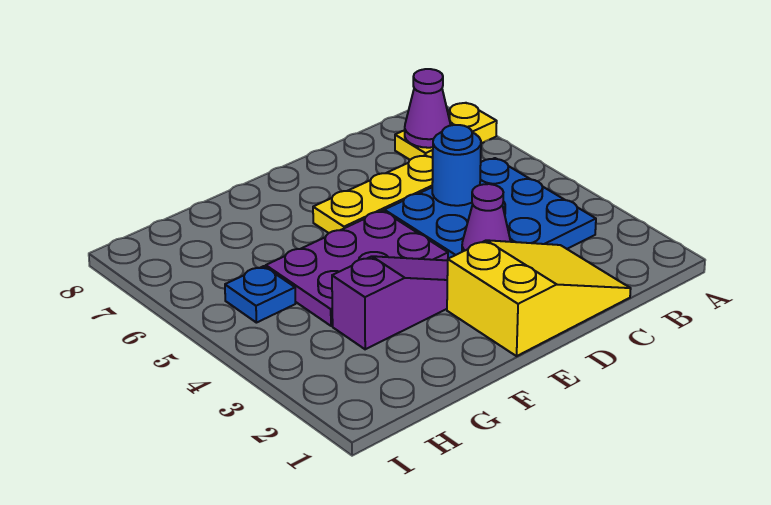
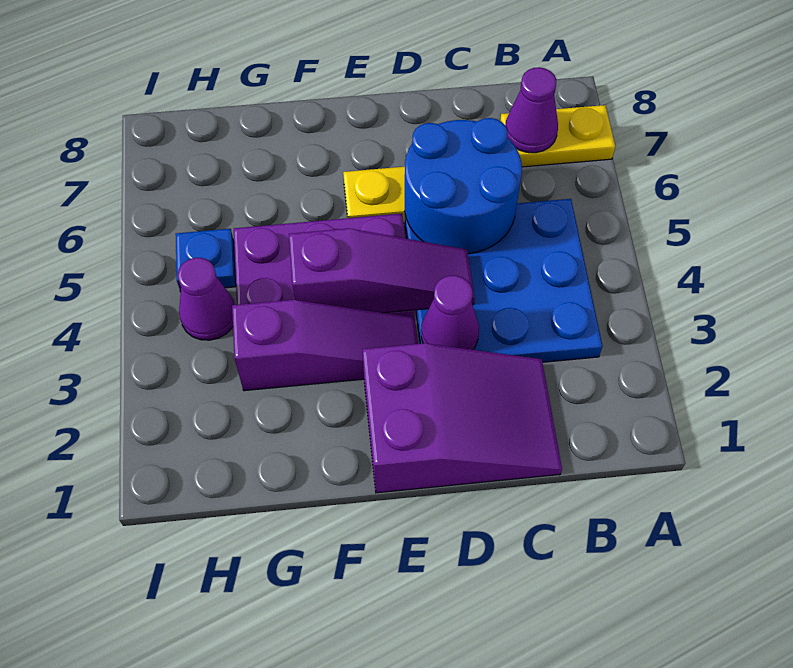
yellow 2x3 slope [447,240,631,356] -> purple 2x3 slope [362,343,562,493]
blue 1x1 round brick [432,125,481,206] -> blue 2x2 round brick [405,118,522,254]
none -> purple 1x3 slope [289,228,475,313]
none -> purple 1x1 cone [178,258,235,340]

